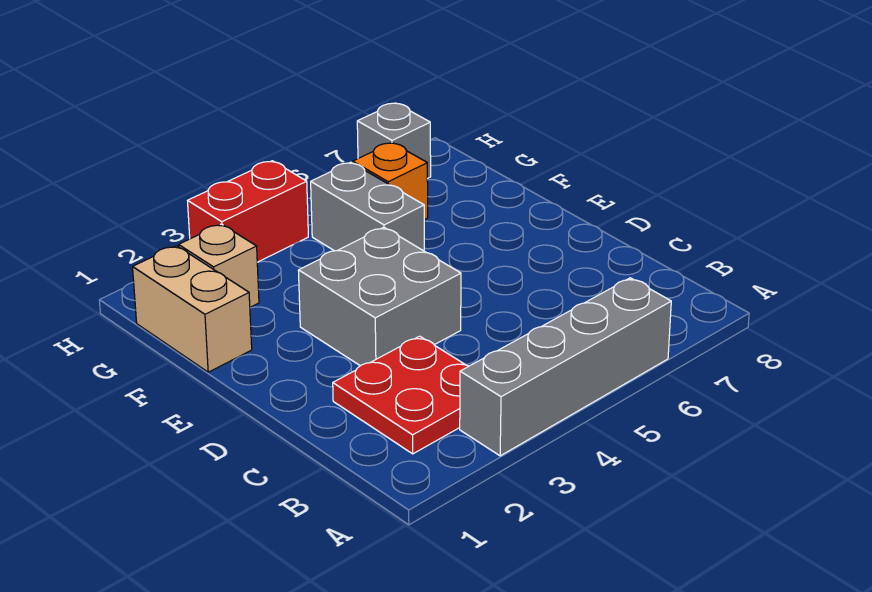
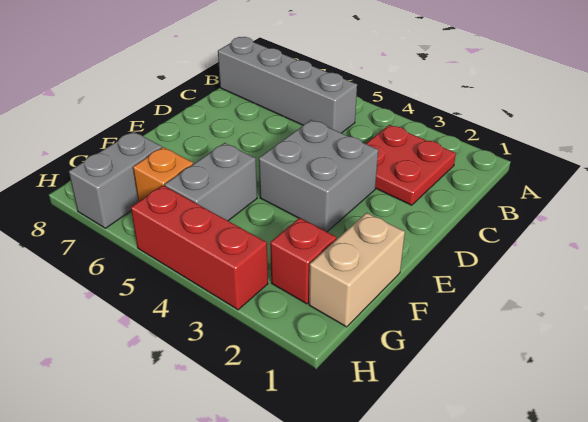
grey 1x4 brick [460,278,671,456] -> grey 1x4 brick moved to [218,37,357,133]
tan 1x1 brick [179,224,259,307] -> red 1x1 brick [270,218,336,304]
red 1x2 brick [188,161,308,262] -> red 1x3 brick [131,185,268,310]
grey 1x1 brick [357,103,431,179] -> grey 1x2 brick [69,131,162,228]

